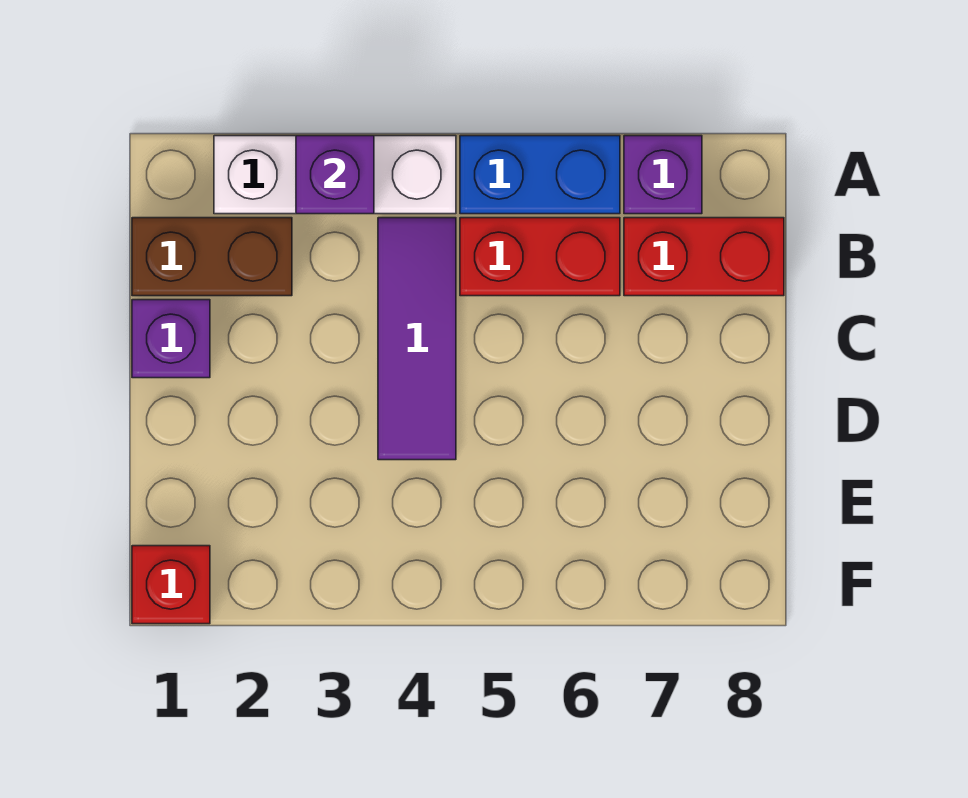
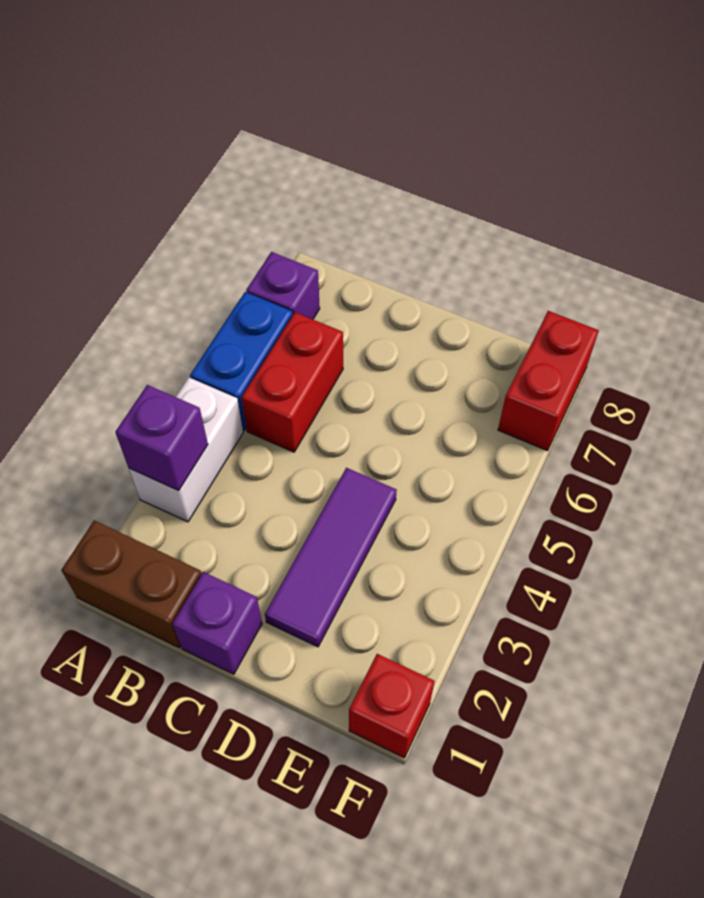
white 1x3 brick [214,136,456,214] -> white 1x2 brick [129,377,243,522]
brown 1x2 brick [132,218,292,296] -> brown 1x2 brick turned to [62,521,201,648]
purple 1x3 tile [378,218,456,460] -> purple 1x3 tile turned to [265,468,397,647]
red 1x2 brick [624,218,784,296] -> red 1x2 brick moved to [498,311,599,451]

